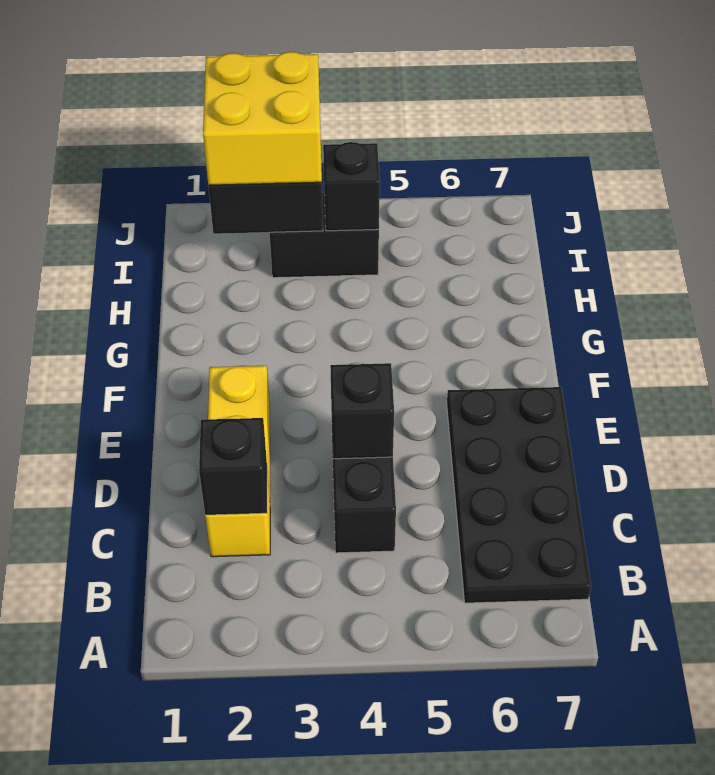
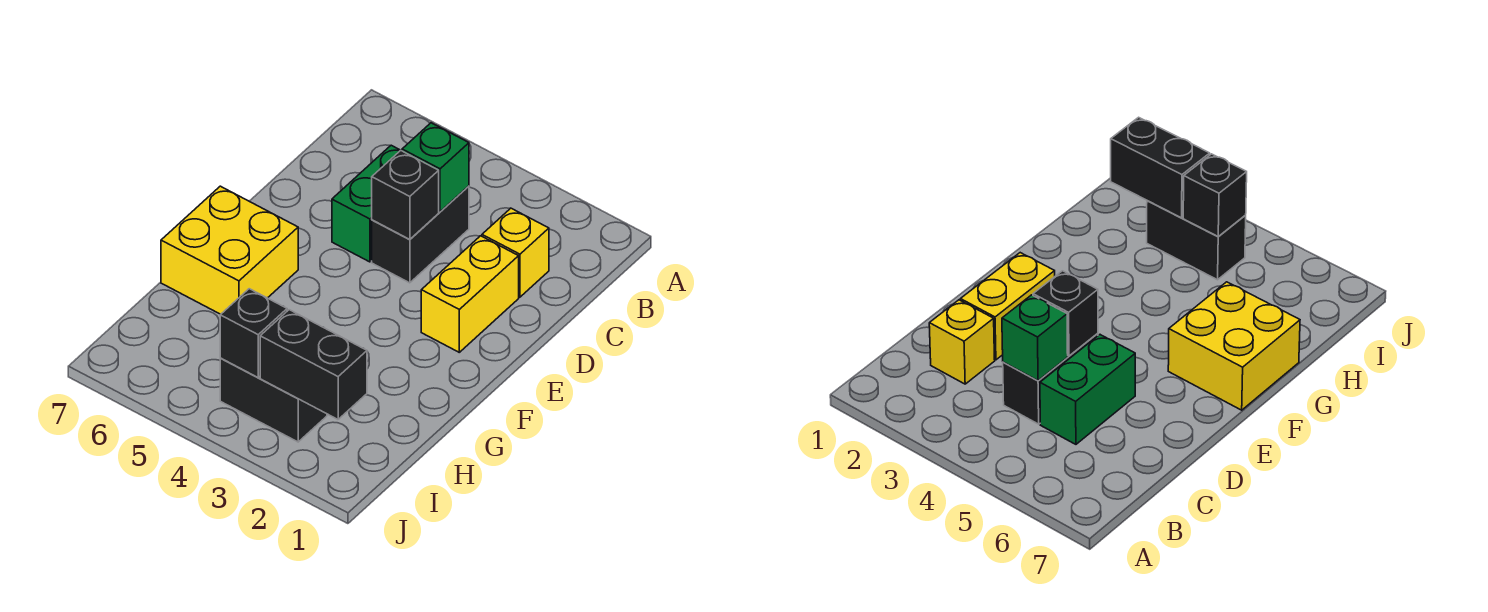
black 2x4 plate [447,387,591,603] -> none
black 1x1 brick [199,418,267,515] -> none
none -> green 1x1 brick [402,123,469,212]
none -> green 1x2 brick [332,145,400,262]
yellow 2x2 brick [203,52,322,185] -> yellow 2x2 brick moved to [161,186,298,314]

